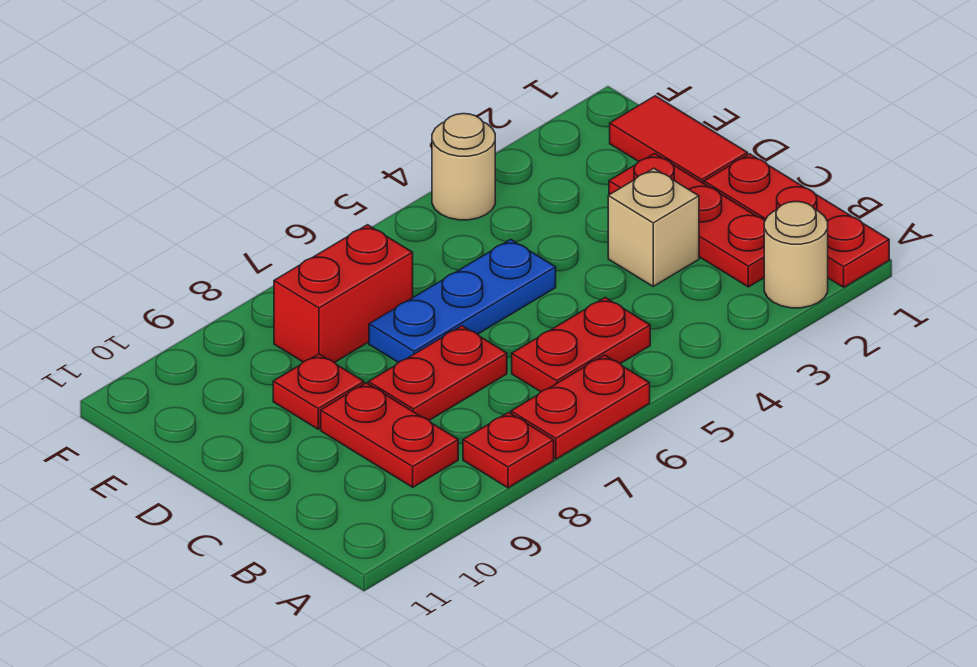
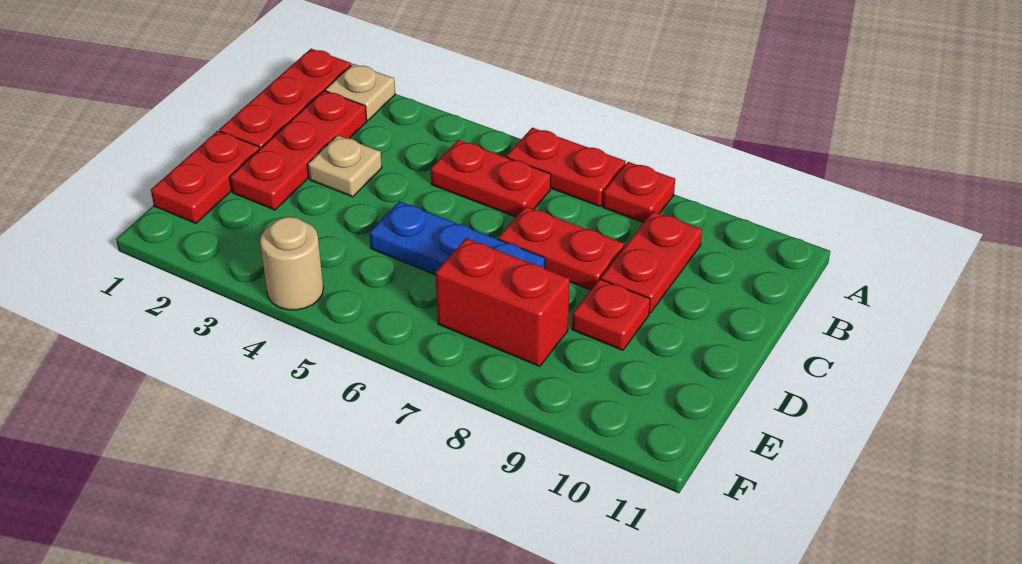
tan 1x1 round brick [764,202,828,308] -> tan 1x1 plate [325,64,395,121]
tan 1x1 brick [608,168,699,286] -> tan 1x1 plate [308,135,382,197]
red 1x2 tile [610,96,748,183] -> red 1x2 plate [151,131,260,223]

